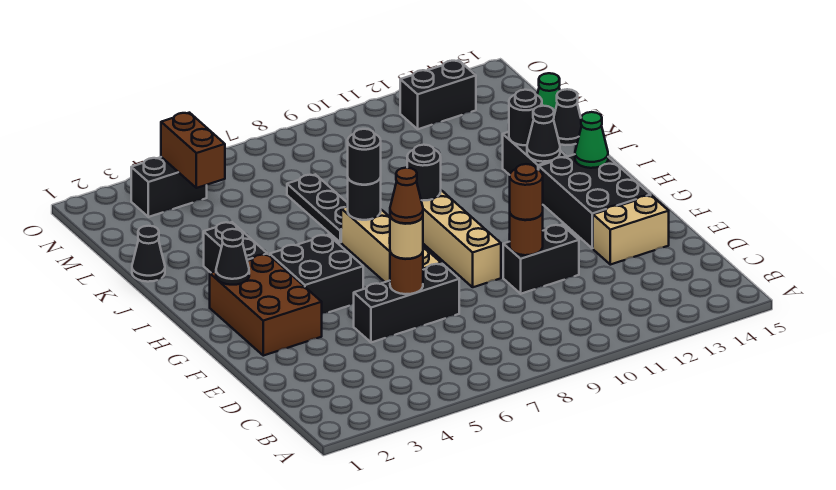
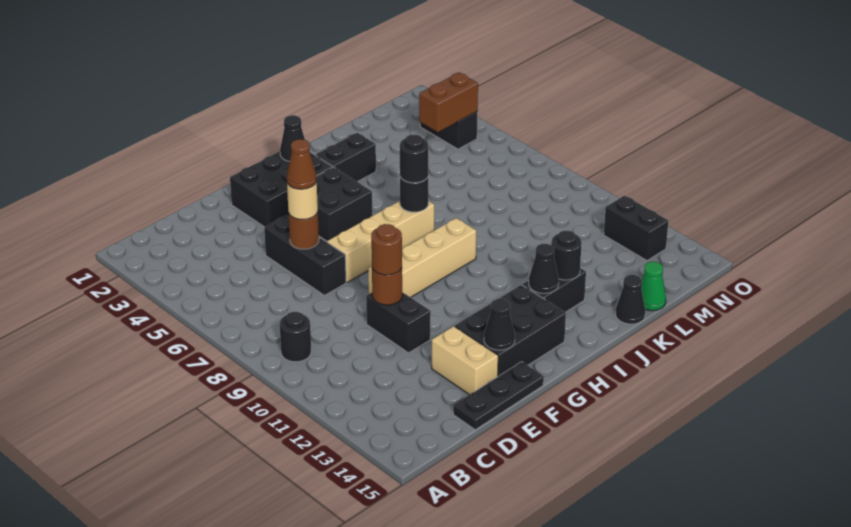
brown 2x3 brick [210,254,322,356] -> black 2x3 brick [230,151,333,227]
green 1x1 cone [575,112,608,168] -> none
black 1x1 round brick [407,145,441,201] -> black 1x1 round brick moved to [280,312,311,362]
black 1x3 plate [287,174,348,242] -> black 1x3 plate moved to [453,362,544,430]
black 1x1 cone [132,226,165,282] -> black 1x1 cone moved to [484,299,515,350]

